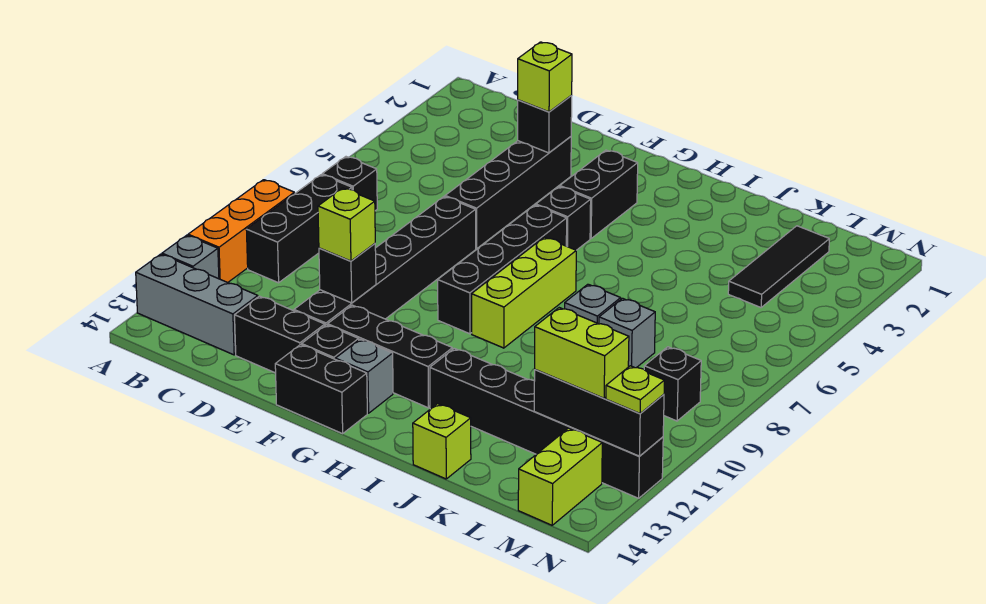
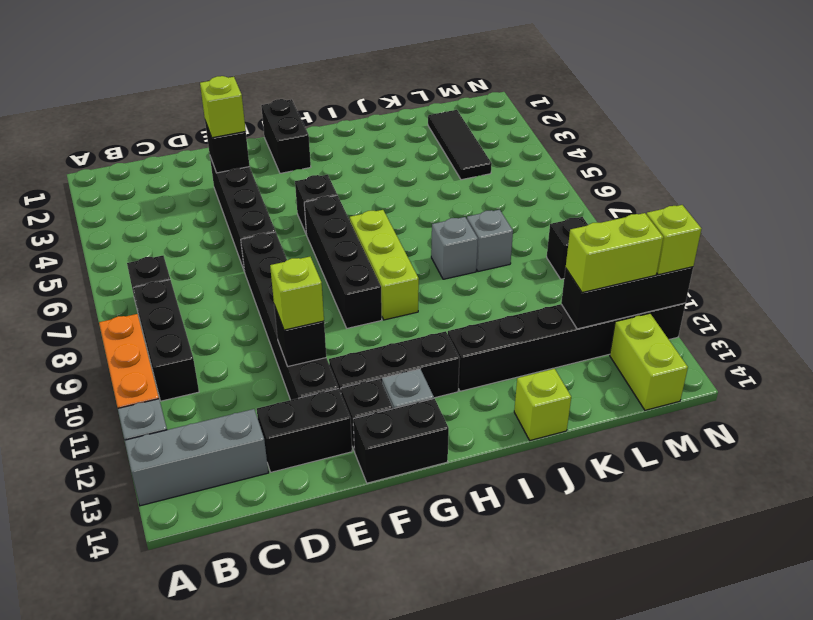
black 1x2 brick [560,150,638,238] -> black 1x2 brick moved to [261,99,311,173]
lime 1x1 plate [606,366,664,414] -> lime 1x1 brick [646,205,701,275]

